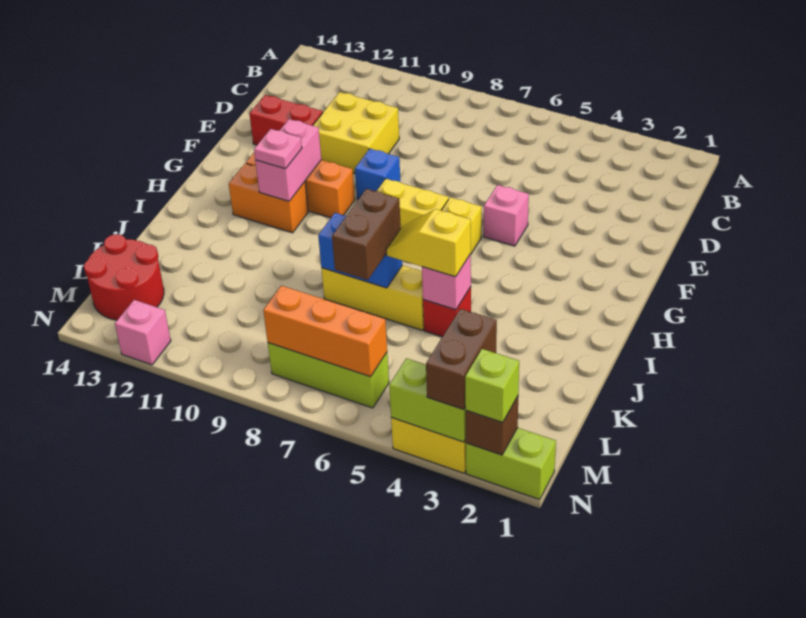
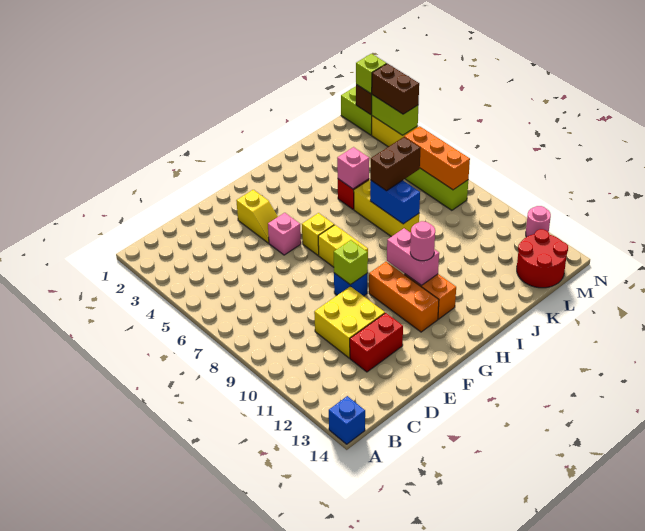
none -> blue 1x1 brick [329,396,365,444]
red 1x2 brick [249,95,323,145] -> red 1x2 brick turned to [350,313,403,372]
none -> lime 1x1 brick [334,240,368,285]
pink 1x2 brick [255,119,321,201] -> pink 1x2 brick turned to [387,228,439,286]
pink 1x1 plate [254,129,302,169] -> pink 1x1 round brick [410,221,435,261]
yellow 1x2 slope [386,209,471,277] -> yellow 1x2 slope moved to [236,190,278,243]
brown 1x2 brick [426,309,497,409] -> brown 1x2 brick turned to [371,64,419,114]
pink 1x1 brick [115,300,171,365] -> pink 1x1 round brick [526,206,551,237]

